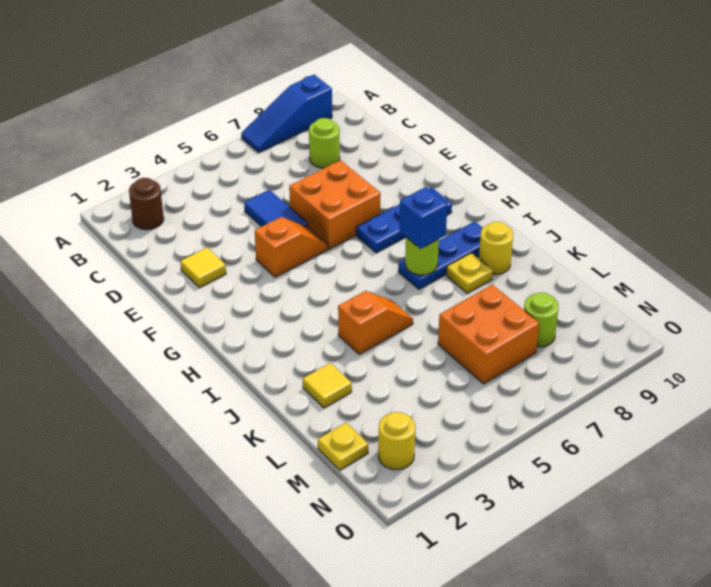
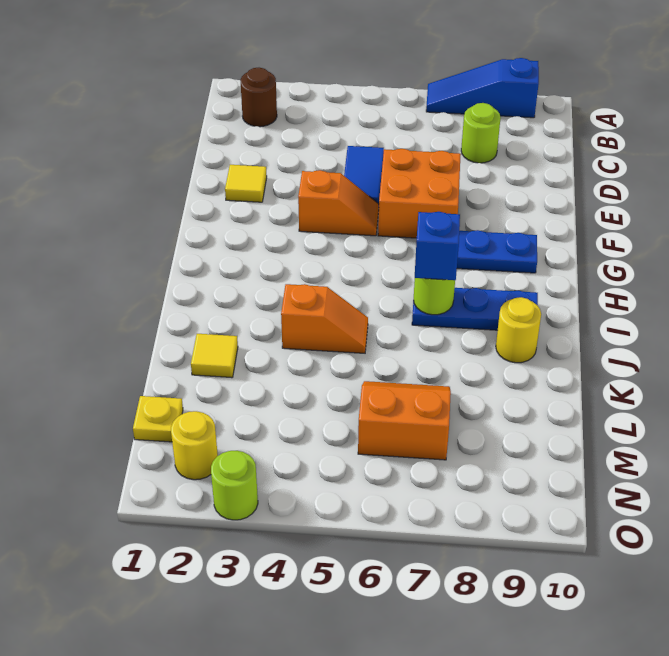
yellow 1x1 plate [446,253,493,293] -> none
orange 2x2 brick [438,284,539,384] -> orange 2x2 slope [358,381,451,460]
lime 1x1 round brick [524,292,559,347] -> lime 1x1 round brick moved to [211,451,258,520]

